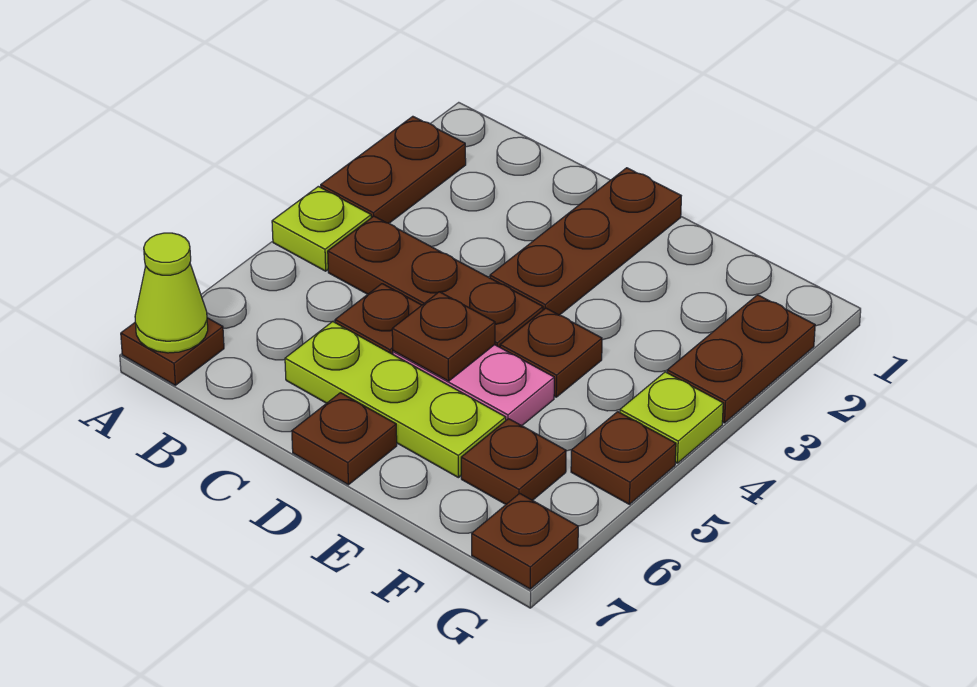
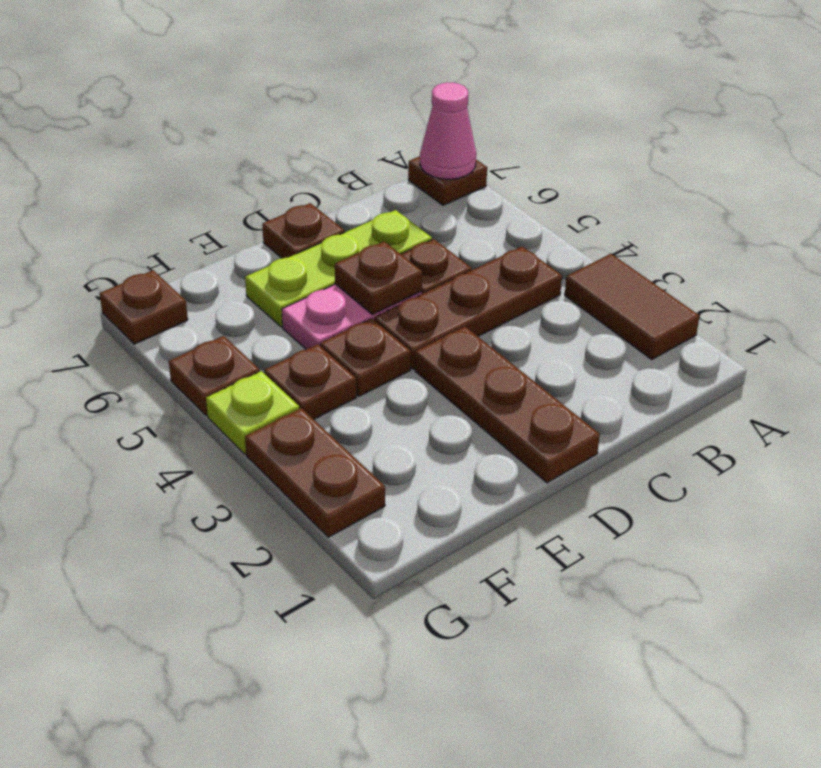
brown 1x2 plate [321,116,466,223] -> brown 1x2 tile [565,254,700,360]
lime 1x1 plate [272,186,371,271] -> none
lime 1x1 cone [135,233,208,353] -> pink 1x1 cone [420,82,476,179]
brown 1x1 plate [461,419,566,504] -> brown 1x1 plate moved to [264,344,356,419]

